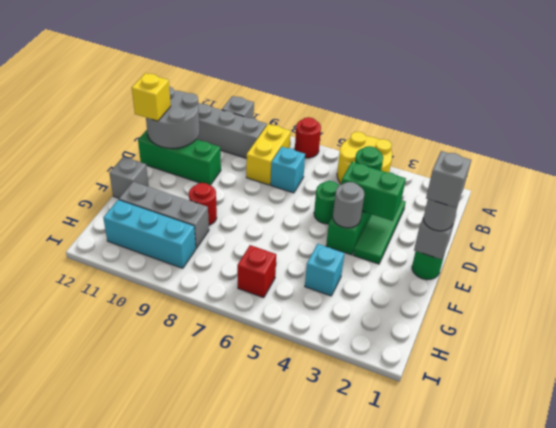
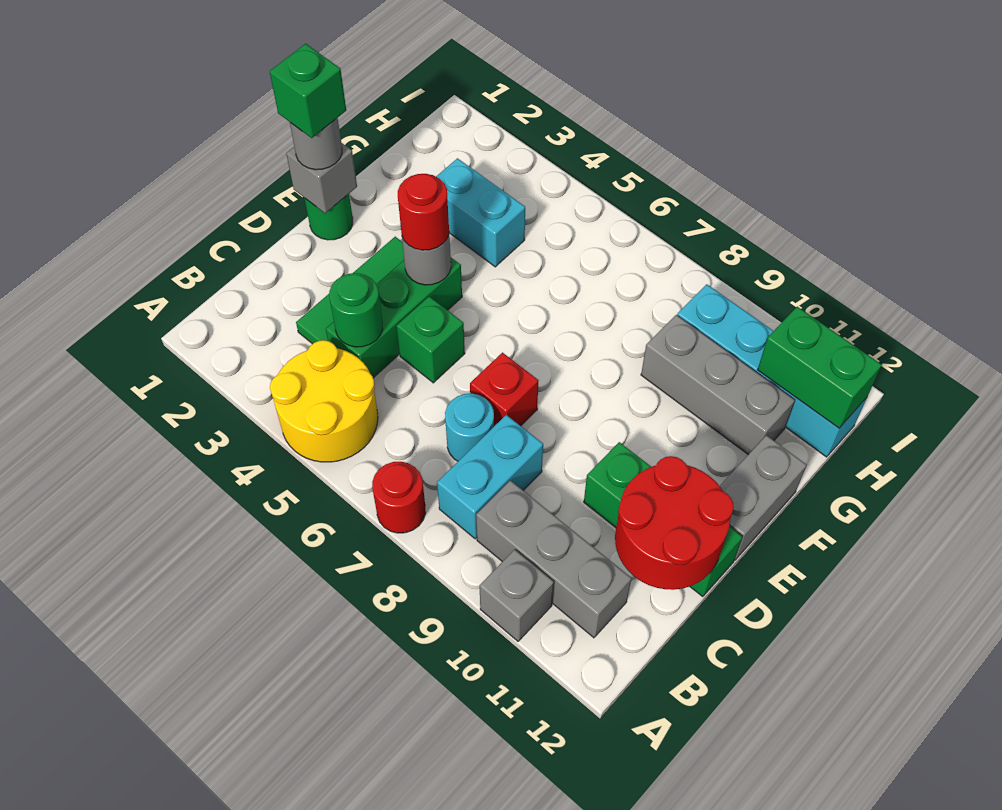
yellow 1x2 brick [246,124,291,185] -> cyan 1x2 brick [437,415,543,539]
cyan 1x1 brick [271,147,305,193] -> cyan 1x1 round brick [445,394,494,461]
grey 2x2 round brick [146,86,200,148] -> red 2x2 round brick [615,456,734,590]
green 1x2 brick [341,162,406,221] -> green 1x2 brick moved to [758,307,882,428]
green 1x1 round brick [314,181,339,224] -> green 1x1 brick [396,296,465,383]
yellow 1x1 brick [132,73,171,121] -> none
grey 1x1 brick [426,151,471,208] -> green 1x1 brick [270,44,346,138]
red 1x1 round brick [189,183,217,225] -> red 1x1 round brick moved to [398,174,449,250]
grey 1x1 brick [109,157,149,198] -> grey 1x2 brick [720,435,806,560]
cyan 1x1 brick [305,244,344,296] -> cyan 1x2 brick [436,158,525,267]
red 1x1 brick [237,245,276,298] -> red 1x1 brick moved to [470,353,539,426]
cyan 1x3 brick [103,200,196,268] -> cyan 1x4 brick [677,284,867,457]

